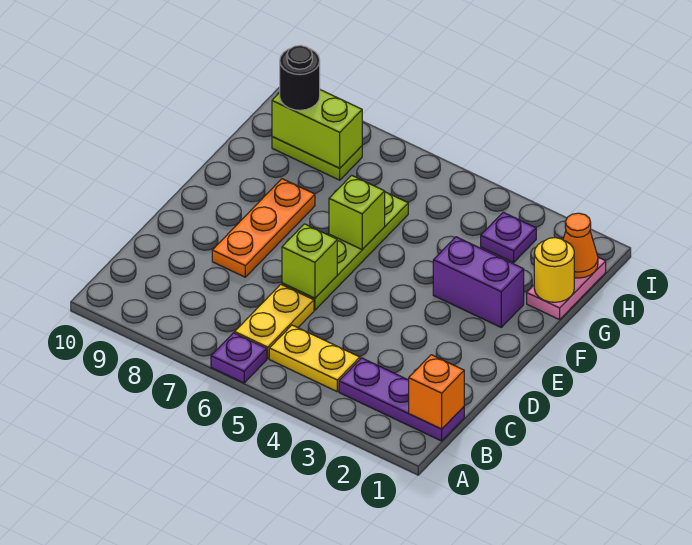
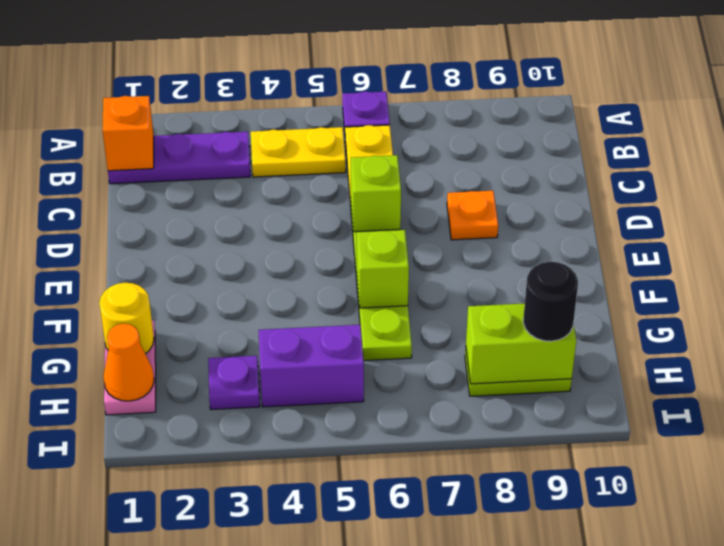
orange 1x3 plate [212,179,315,277] -> orange 1x1 plate [447,191,498,240]
purple 1x2 brick [433,237,524,327] -> purple 1x2 brick moved to [259,325,364,407]

